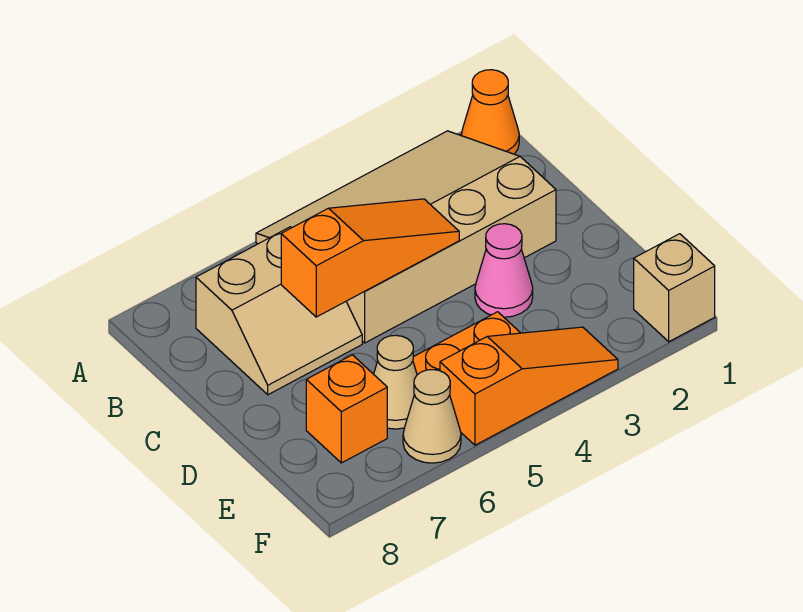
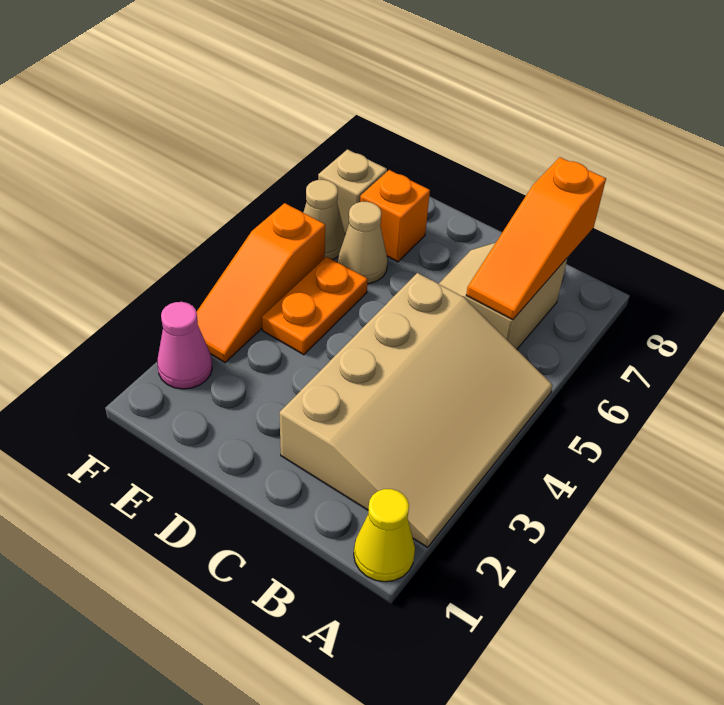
orange 1x1 cone [461,70,519,154] -> yellow 1x1 cone [354,489,415,582]
orange 1x3 slope [281,199,459,317] -> orange 1x3 slope moved to [466,157,606,320]
pink 1x1 cone [475,224,533,317] -> pink 1x1 cone moved to [157,302,212,389]
tan 1x1 brick [634,234,715,342] -> tan 1x1 brick moved to [318,149,387,234]

